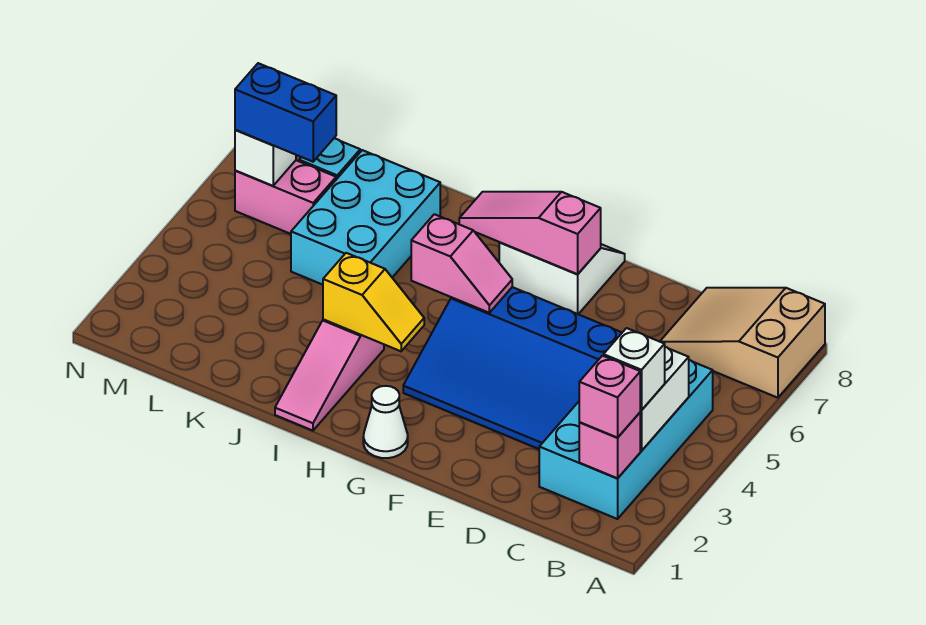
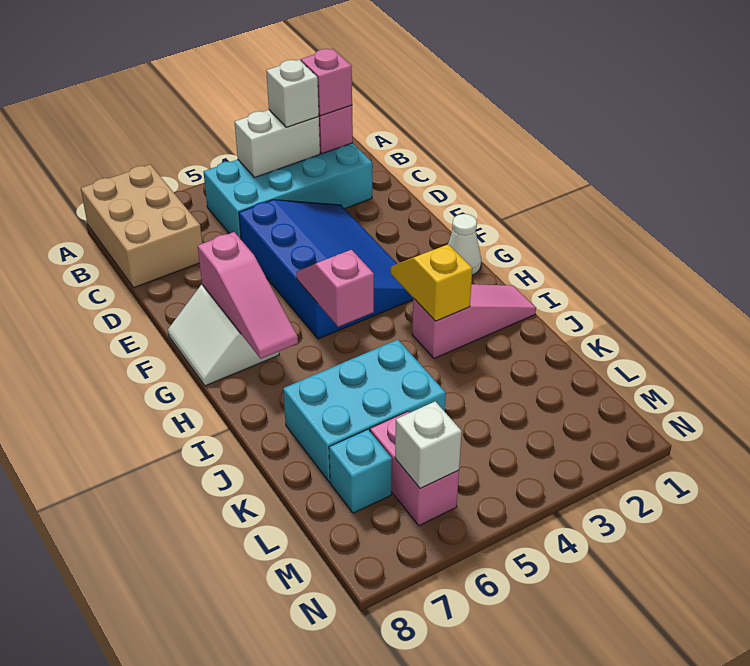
tan 2x3 slope [660,288,825,398] -> tan 2x3 brick [81,164,202,287]
blue 1x2 brick [235,63,336,162] -> none

